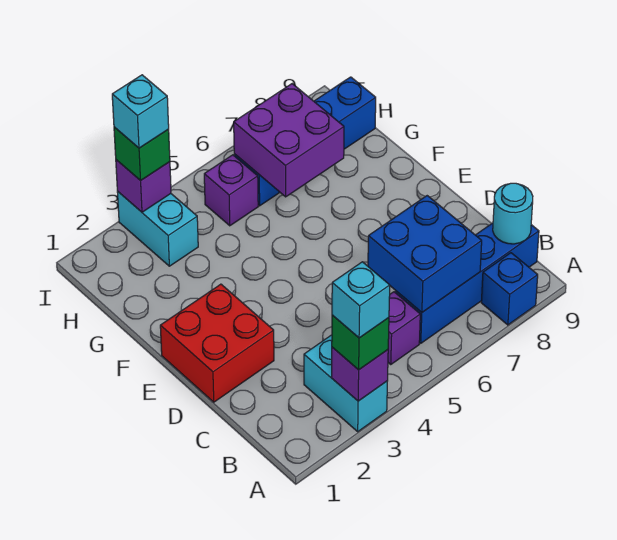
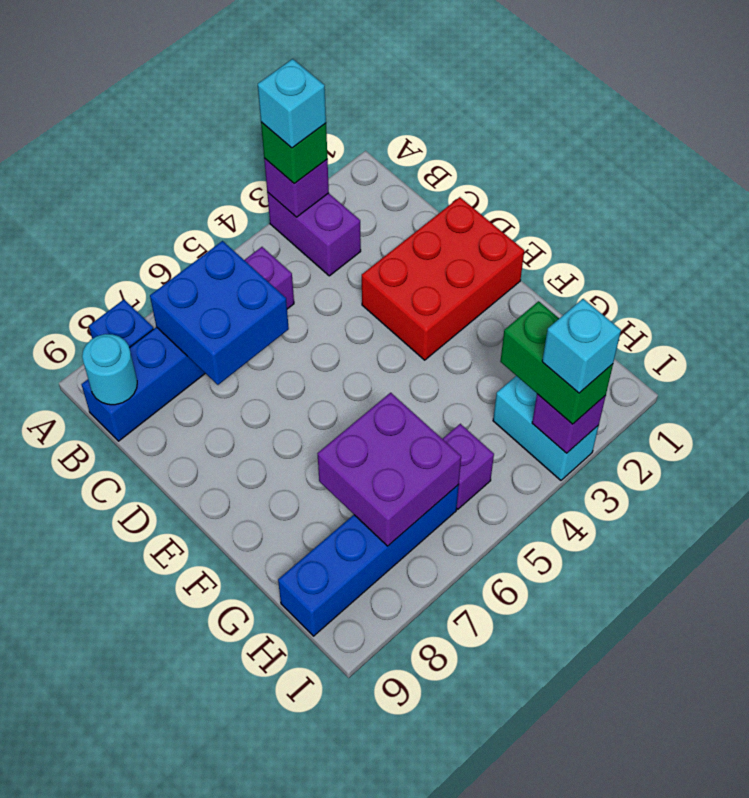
cyan 1x2 brick [304,335,387,432] -> purple 1x2 brick [267,192,361,276]
red 2x2 brick [160,284,274,402] -> red 2x3 brick [362,197,524,360]
green 1x1 brick [114,127,170,181] -> green 1x2 brick [500,301,613,424]

